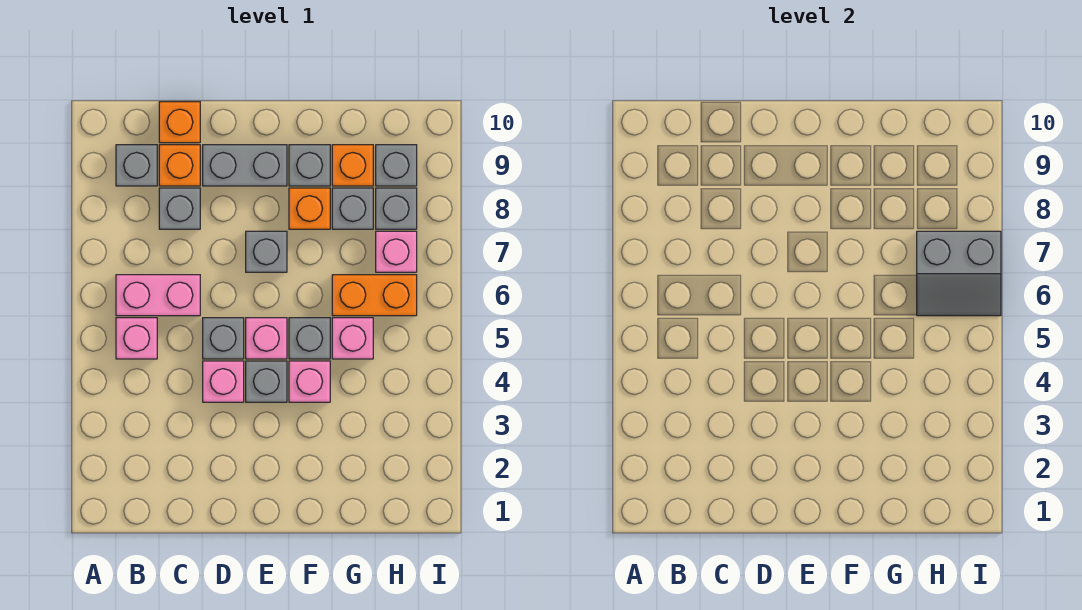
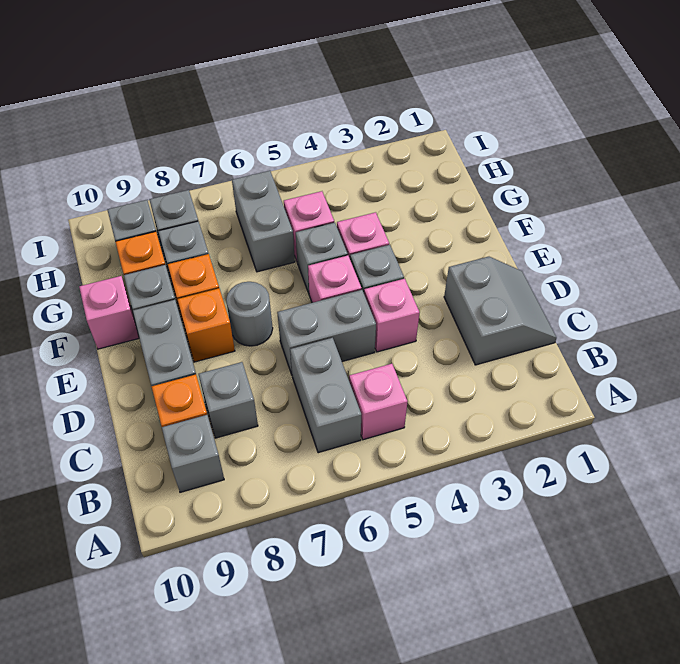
pink 1x2 brick [116,275,200,316] -> grey 1x2 brick [290,338,361,453]
orange 1x1 brick [159,102,200,143] -> orange 1x1 brick moved to [177,288,235,362]
grey 1x1 brick [203,318,244,359] -> grey 1x2 brick [277,290,376,374]
grey 1x1 brick [246,231,287,272] -> grey 1x1 round brick [226,282,273,346]
orange 1x2 brick [332,275,417,316] -> grey 1x2 brick [232,171,295,272]
grey 2x2 slope [917,231,1001,316] -> grey 2x2 slope moved to [444,257,557,365]
pink 1x1 brick [376,231,417,272] -> pink 1x1 brick moved to [79,276,139,349]

